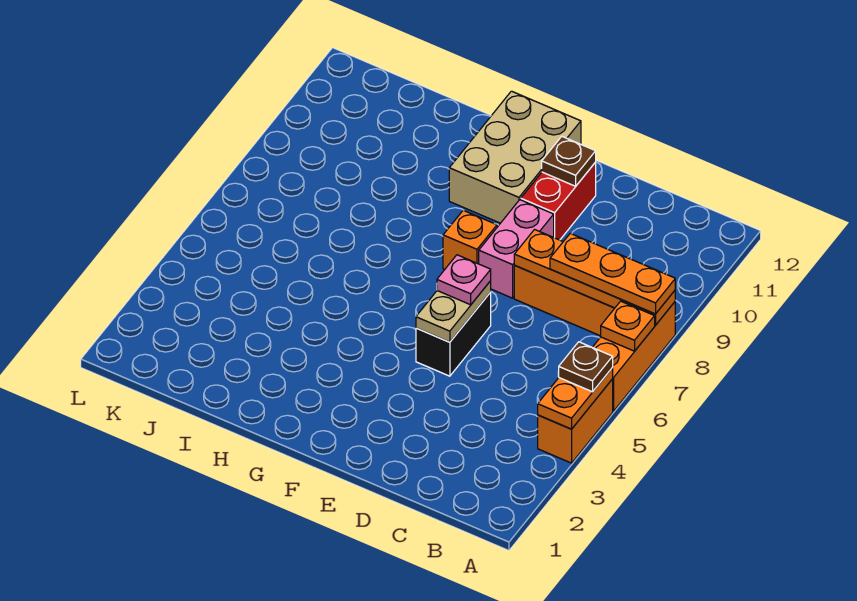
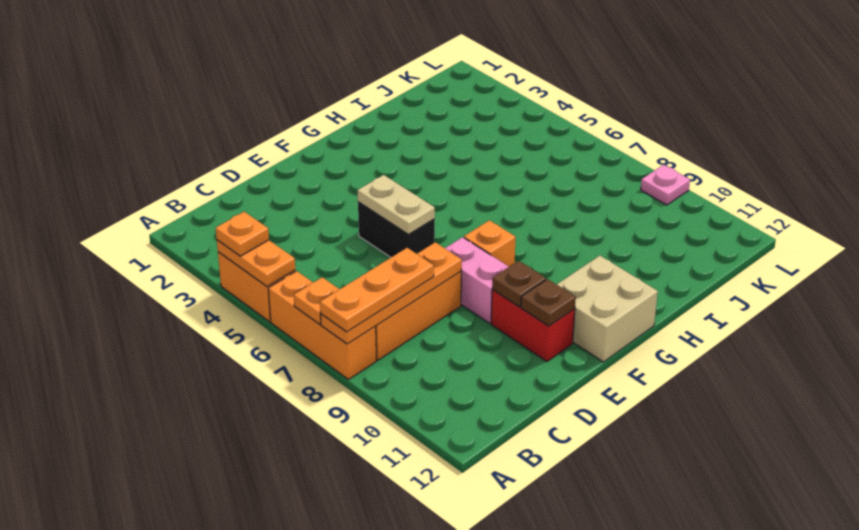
none -> orange 1x1 plate [216,212,269,256]
brown 1x1 plate [559,342,613,392] -> brown 1x1 plate moved to [492,261,546,307]
pink 1x1 plate [437,255,491,305] -> pink 1x1 plate moved to [641,165,690,205]
tan 2x3 brick [449,91,581,223] -> tan 2x2 brick [557,256,658,362]

